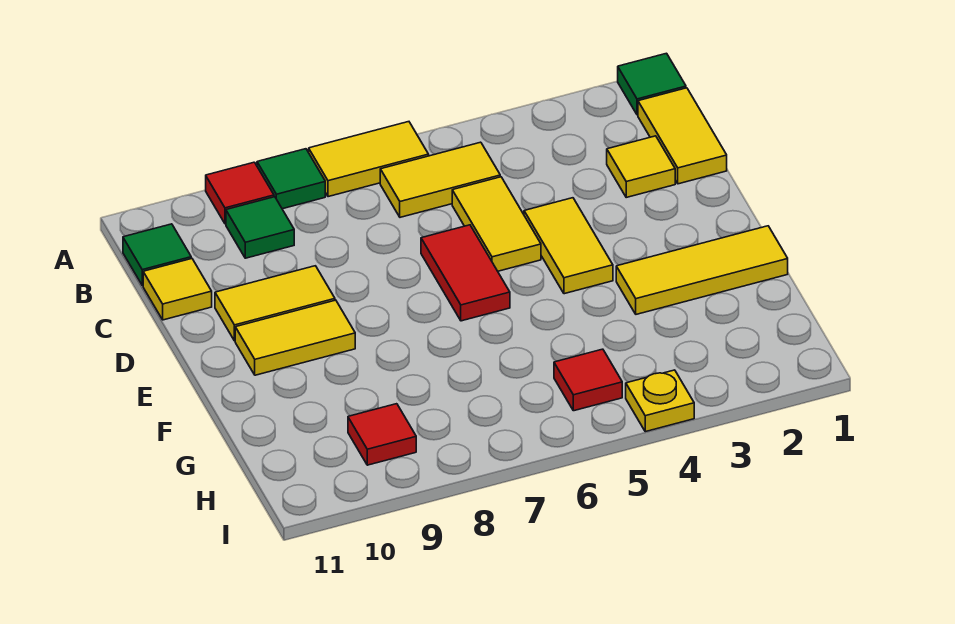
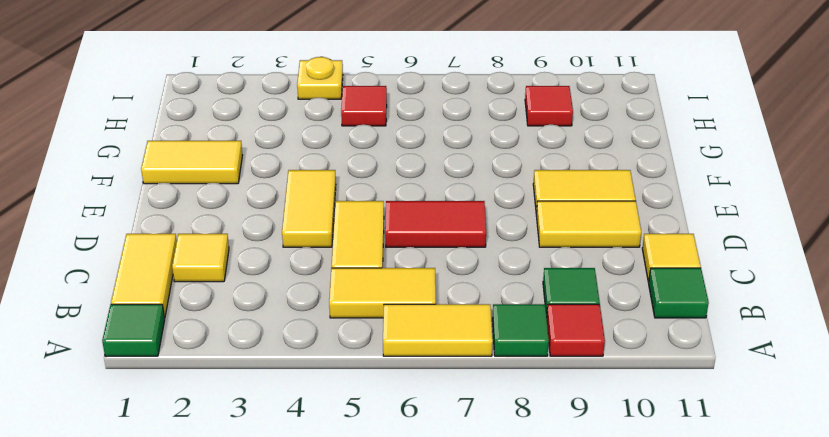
red 1x2 tile [421,225,510,321] -> red 1x2 tile turned to [385,201,486,247]
yellow 1x3 tile [616,226,788,314] -> yellow 1x2 tile [141,141,242,184]

